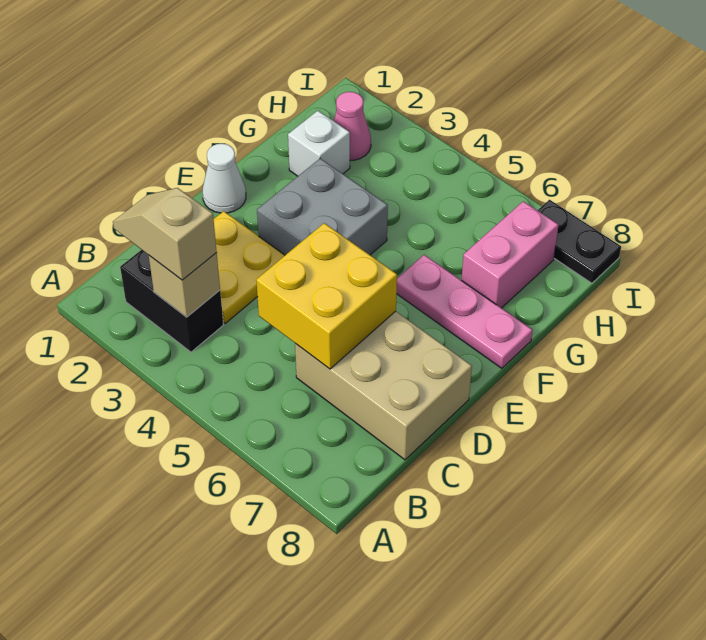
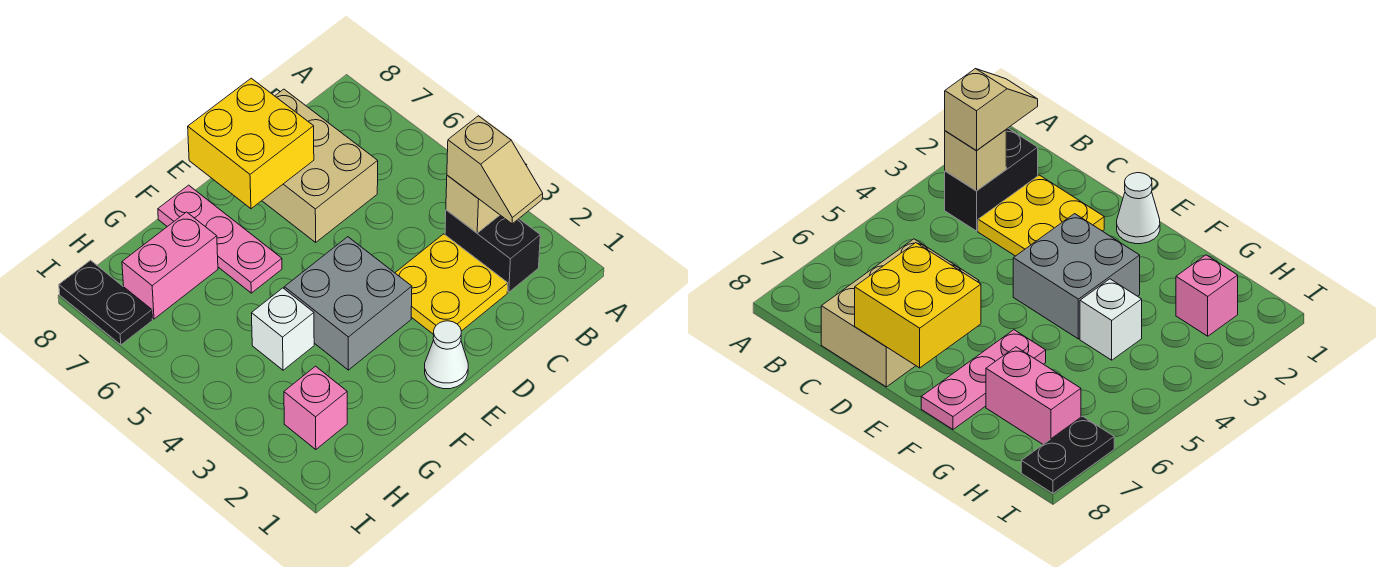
yellow 2x2 brick [256,223,397,369] -> yellow 2x2 brick moved to [188,78,314,209]
white 1x1 brick [288,111,350,176] -> white 1x1 brick moved to [252,288,314,370]
pink 1x1 cone [334,92,371,160] -> pink 1x1 brick [284,366,347,450]

